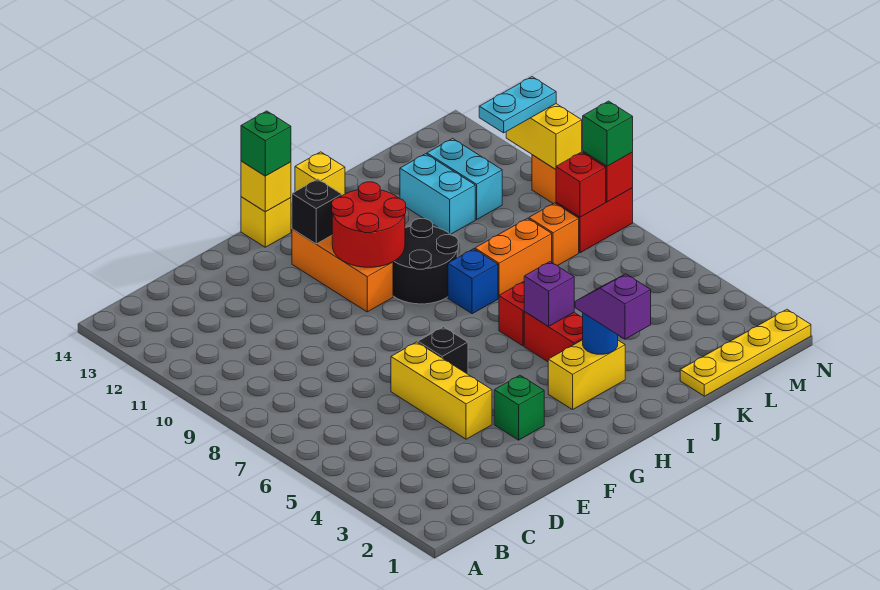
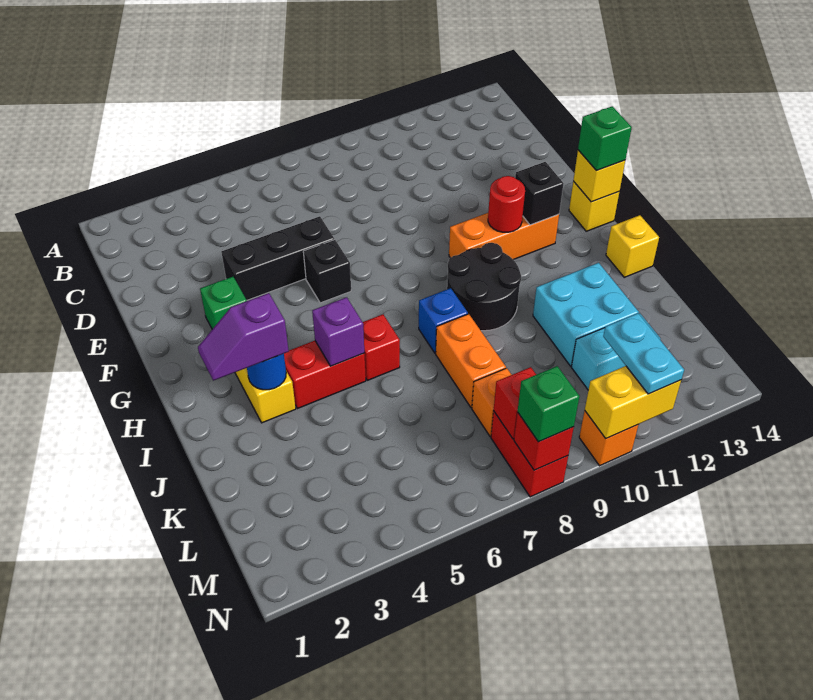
yellow 1x3 brick [391,342,492,439] -> black 1x3 brick [221,216,334,300]
red 2x2 round brick [332,182,406,267] -> red 1x1 round brick [488,176,525,232]
purple 1x2 slope [575,274,651,339] -> purple 1x2 slope turned to [198,293,289,381]
yellow 1x4 plate [680,309,811,396] -> none
cyan 1x2 brick [400,154,475,234] -> cyan 2x2 brick [533,263,639,366]

